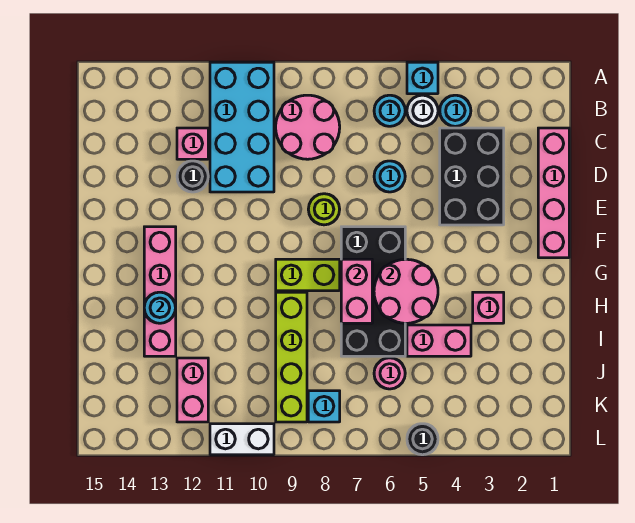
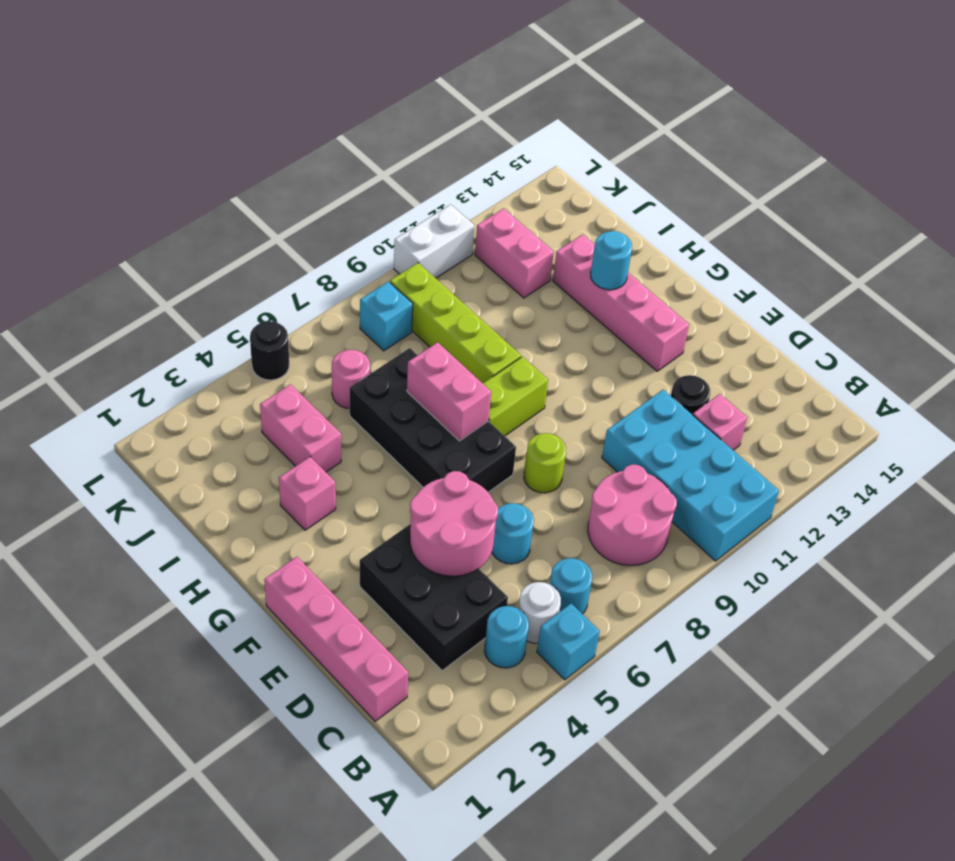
pink 2x2 round brick [374,259,438,323] -> pink 2x2 round brick moved to [410,471,498,576]
pink 1x2 brick [407,325,471,356] -> pink 1x2 brick turned to [260,384,341,472]

